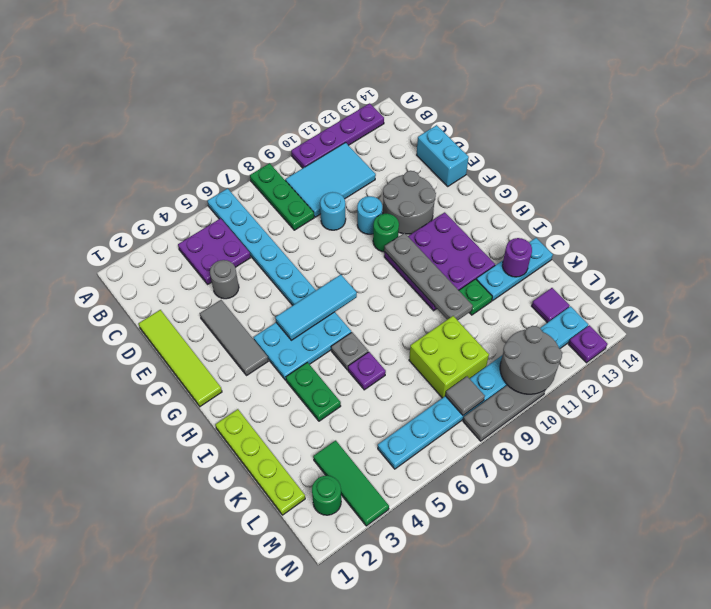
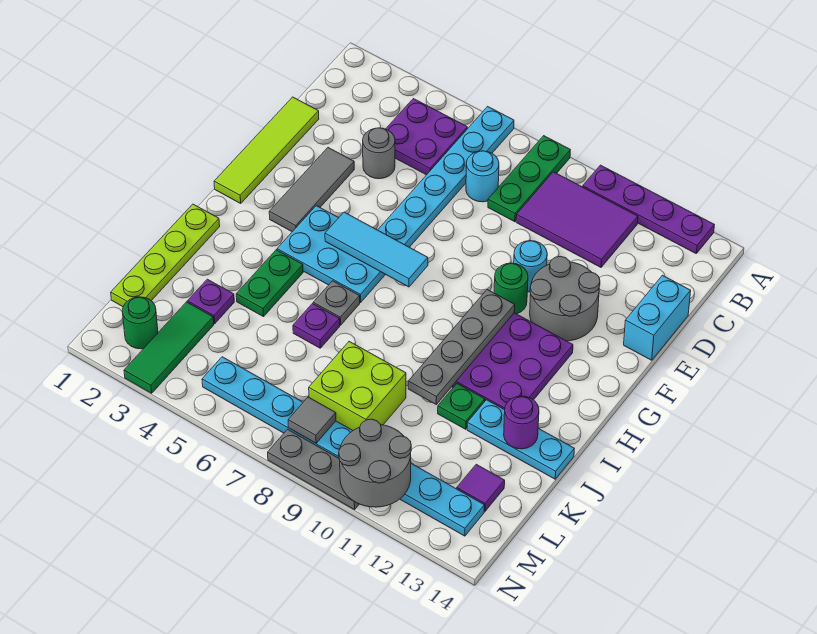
cyan 2x3 tile [285,143,376,217] -> purple 2x3 tile [516,172,638,267]
cyan 1x1 round brick [320,192,346,230] -> cyan 1x1 round brick moved to [466,151,499,202]
purple 1x1 plate [568,325,607,363] -> purple 1x1 plate moved to [188,279,234,324]

